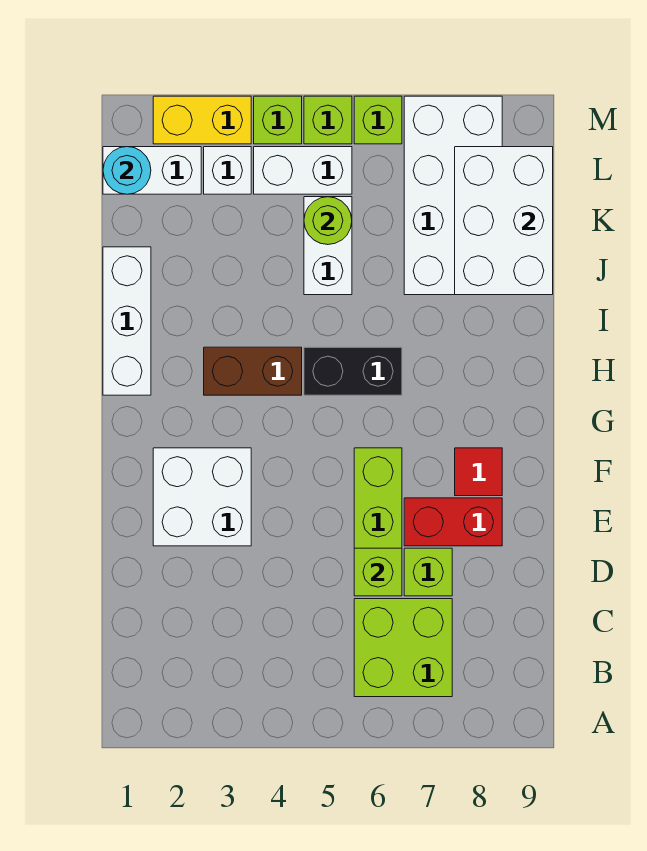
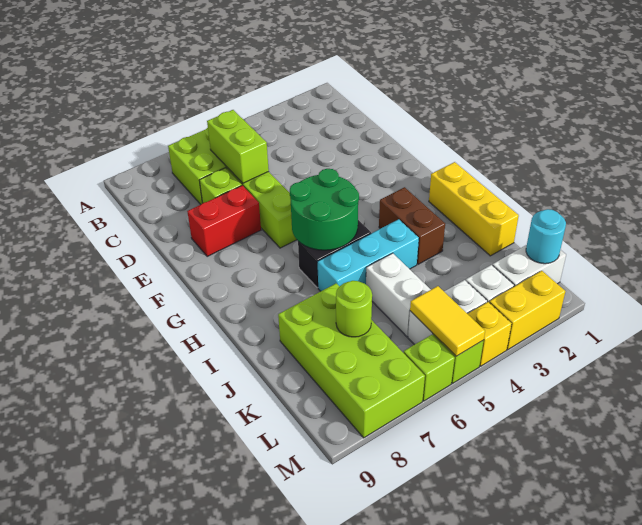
lime 1x1 brick [354,548,402,596] -> lime 1x2 brick [207,110,269,183]
white 2x2 brick [153,448,251,546] -> none
red 1x1 tile [455,448,502,496] -> none
none -> green 2x2 round brick [290,169,359,250]
white 1x3 brick [103,247,151,395] -> yellow 1x3 brick [429,162,519,256]
brown 1x2 brick [204,347,302,395] -> brown 1x2 brick turned to [379,187,445,264]
none -> cyan 1x3 brick [317,219,419,291]
white 2x4 brick [404,96,502,295] -> lime 2x4 brick [278,283,425,438]
white 2x3 brick [455,147,553,295] -> none
lime 1x1 round brick [304,197,352,245] -> lime 1x1 round brick moved to [336,281,372,337]
none -> yellow 1x2 tile [410,286,485,356]
lime 1x1 brick [254,96,302,144] -> yellow 1x1 brick [468,302,512,366]

